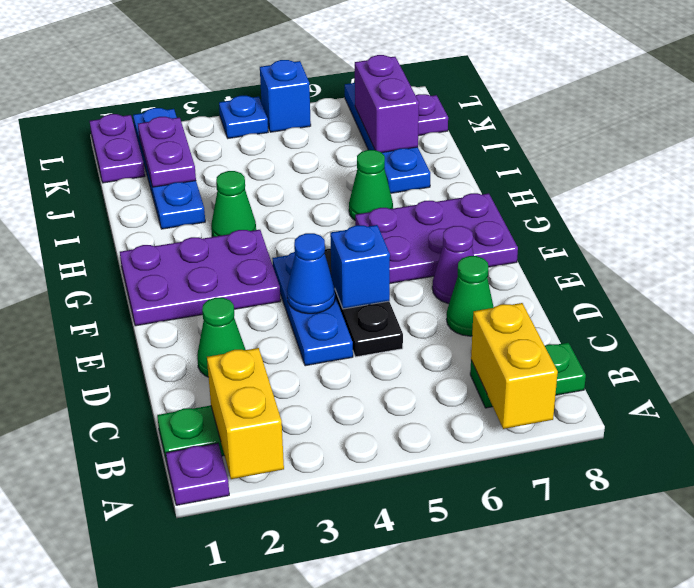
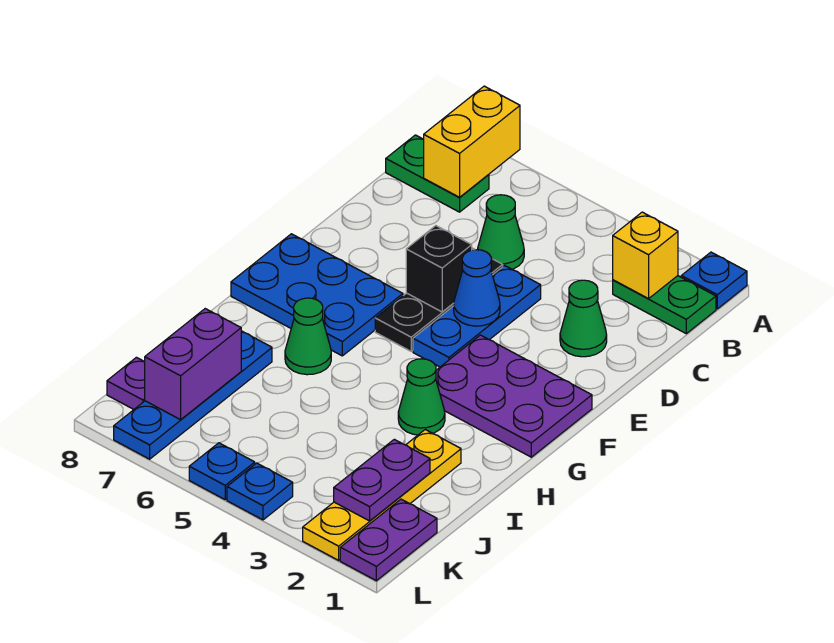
purple 1x1 plate [166,443,229,505] -> blue 1x1 plate [681,252,747,309]
yellow 1x2 brick [207,348,284,479] -> yellow 1x1 brick [613,212,678,299]
green 1x1 cone [446,256,494,336] -> green 1x1 cone moved to [478,195,524,269]
blue 1x1 brick [330,225,390,309] -> black 1x1 brick [406,226,472,312]
purple 1x1 cone [432,226,474,304] -> none
purple 2x3 plate [355,193,518,283] -> blue 2x3 plate [231,234,403,356]
blue 1x4 plate [133,108,205,229] -> yellow 1x4 plate [303,430,461,560]
blue 1x1 brick [260,60,311,132] -> blue 1x1 plate [189,443,255,499]

